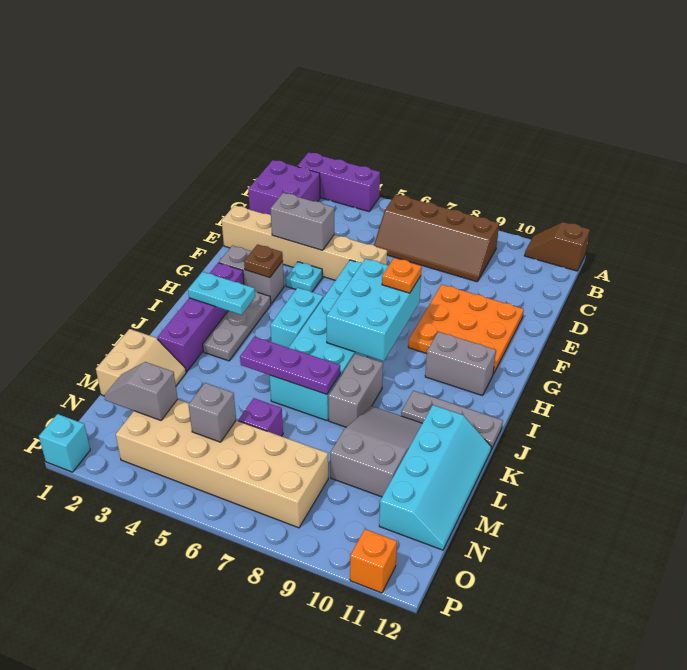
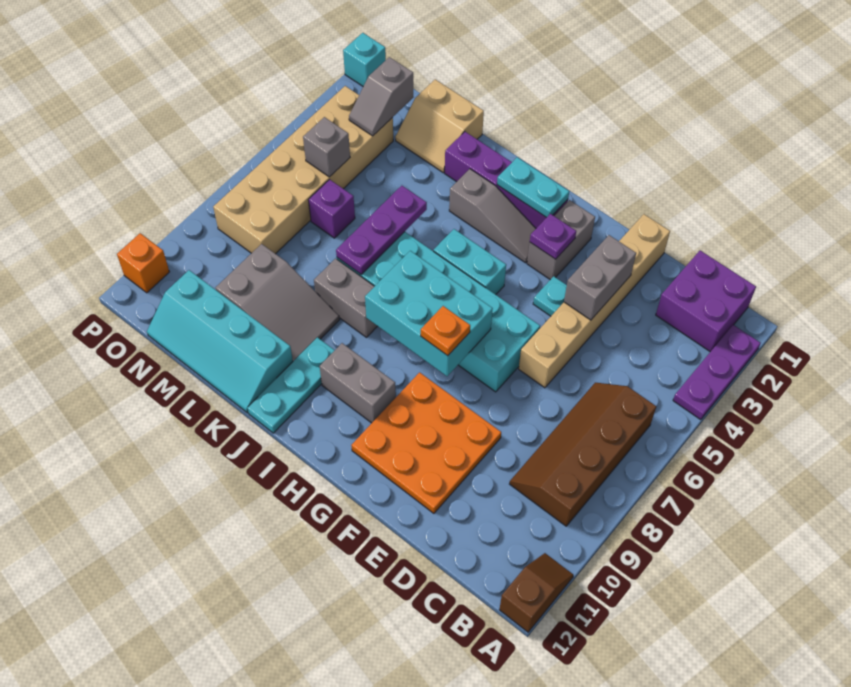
purple 1x3 brick [297,152,380,212] -> purple 1x3 plate [673,325,760,420]
brown 1x1 plate [244,244,283,278] -> purple 1x1 plate [530,214,576,259]
grey 1x3 plate [203,291,271,361] -> grey 1x3 slope [449,169,536,263]
grey 1x2 brick [425,332,496,396] -> grey 1x2 brick turned to [320,343,396,423]
cyan 1x2 plate [188,272,255,315] -> cyan 1x2 plate turned to [497,157,569,218]
grey 1x3 plate [401,391,503,450] -> cyan 1x3 plate [247,337,335,433]
grey 1x2 slope [104,362,178,420] -> grey 1x2 slope turned to [349,57,413,136]

